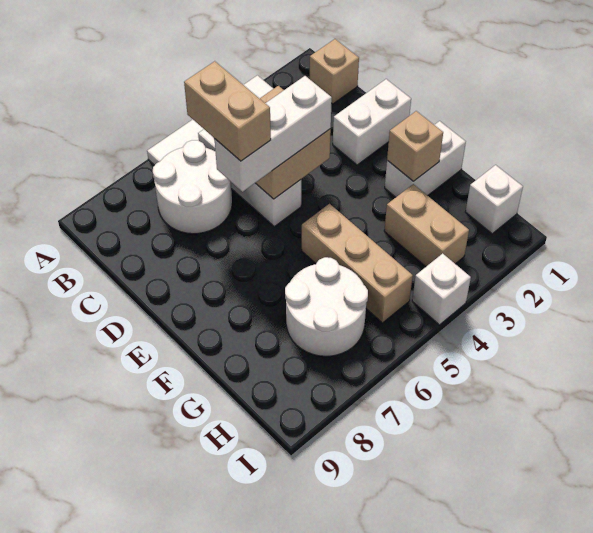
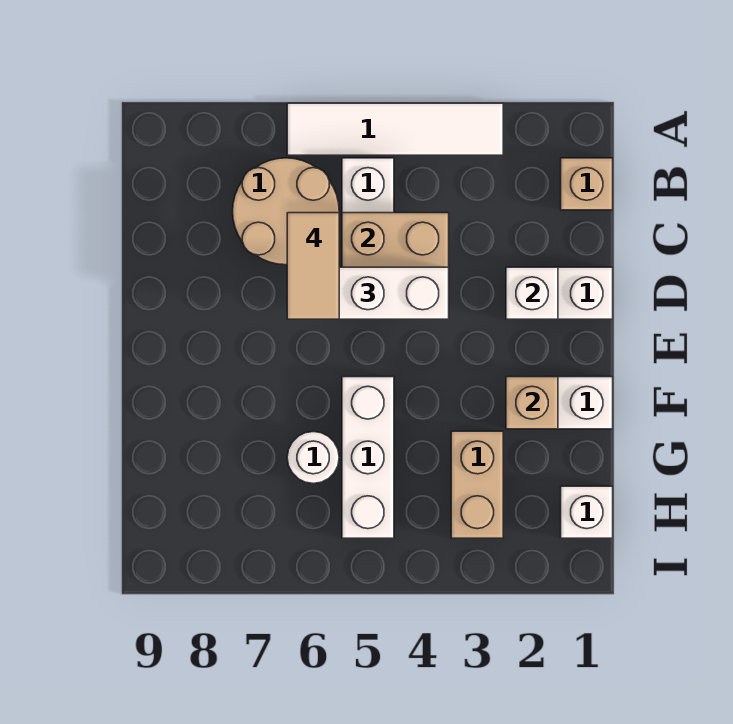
white 2x2 round brick [153,140,232,234] -> tan 2x2 round brick [233,158,339,265]
tan 1x2 brick [184,61,271,161] -> tan 1x2 tile [287,213,339,319]
tan 1x3 brick [302,204,413,323] -> white 1x3 brick [342,377,394,538]
white 2x2 round brick [285,257,368,356] -> white 1x1 round brick [287,432,339,484]
white 1x1 brick [412,253,471,325] -> white 1x1 brick moved to [506,267,558,319]

